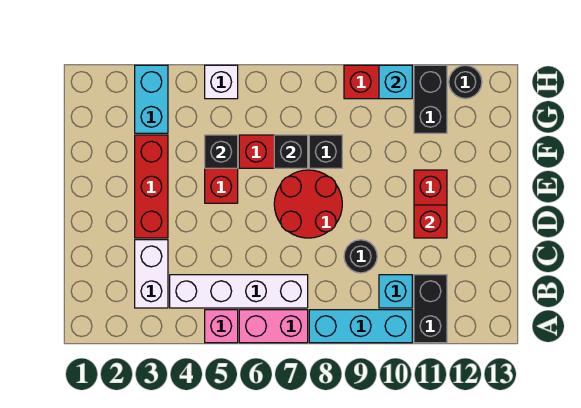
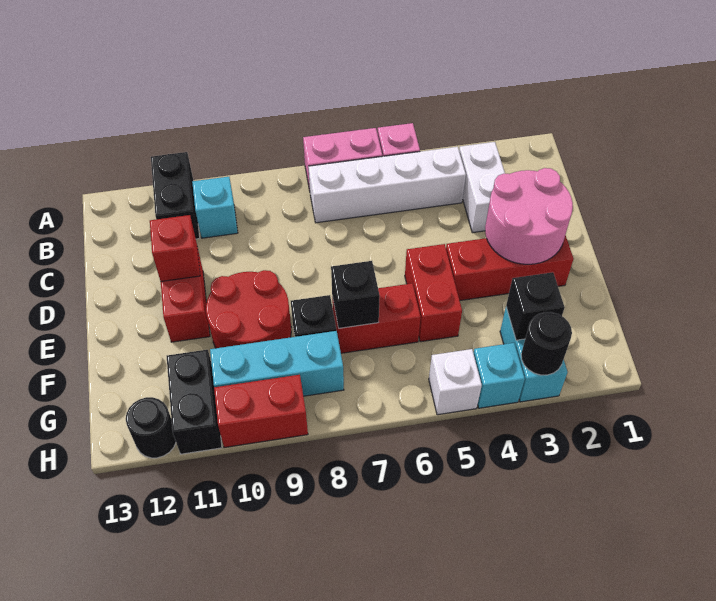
cyan 1x3 brick [309,310,412,343] -> cyan 1x3 brick moved to [210,331,344,396]
black 1x1 round brick [344,240,377,273] -> black 1x1 round brick moved to [521,312,572,375]
none -> pink 2x2 round brick [485,168,573,264]
red 1x3 brick [135,135,168,238] -> red 1x3 brick turned to [446,235,573,301]
red 2x2 round brick [274,170,342,238] -> red 2x2 round brick moved to [206,270,291,348]
black 1x1 brick [205,135,238,168] -> black 1x1 brick moved to [506,272,565,340]
cyan 1x1 brick [379,65,412,99] -> cyan 1x1 brick moved to [473,343,525,408]

